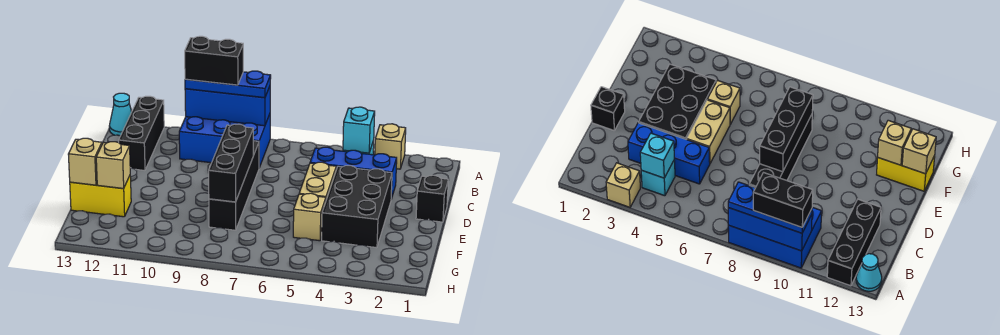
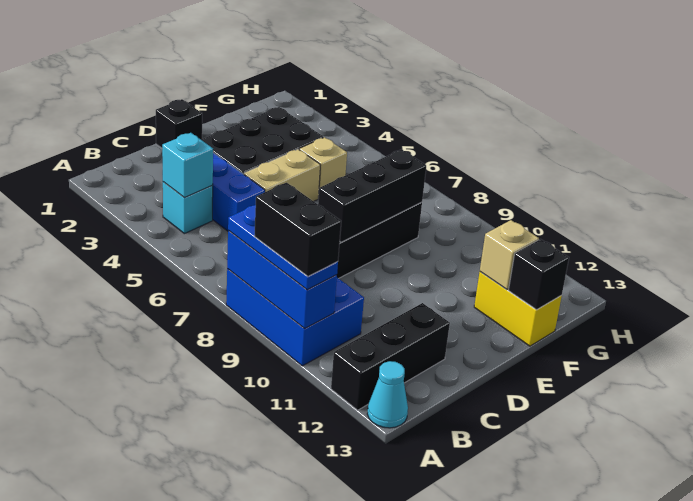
tan 1x1 brick [375,124,406,169] -> none
tan 1x1 brick [68,138,102,185] -> black 1x1 brick [508,239,569,310]

